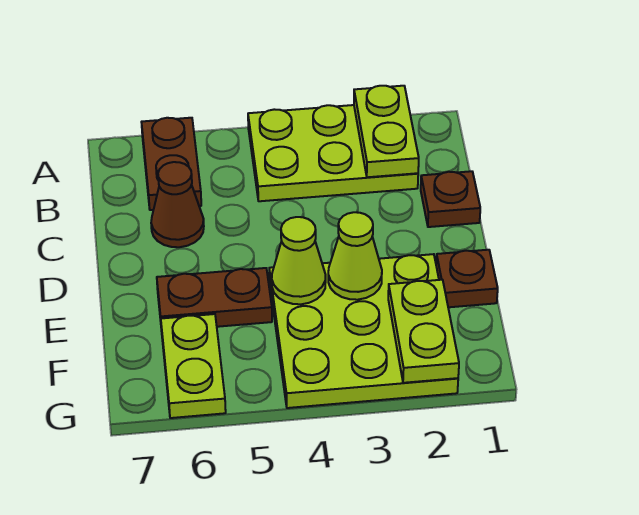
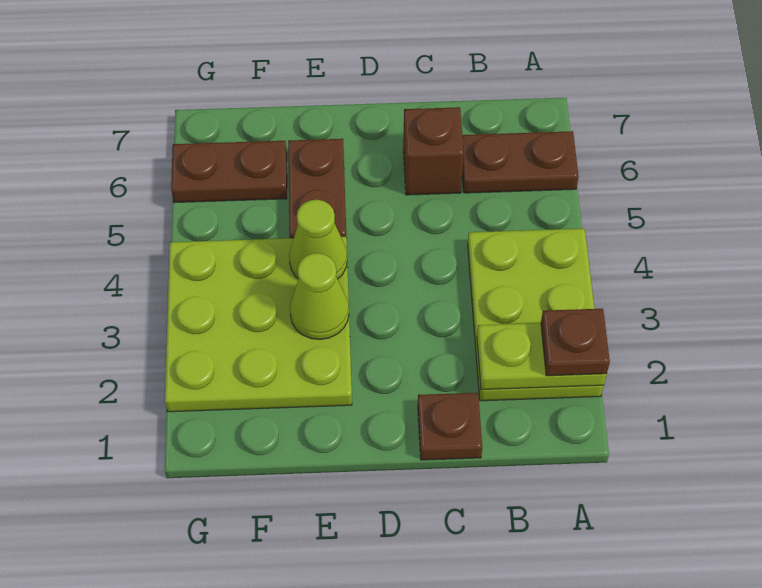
brown 1x1 cone [151,162,204,247] -> brown 1x1 brick [403,107,464,195]
brown 1x1 plate [436,250,498,307] -> brown 1x1 plate moved to [541,309,610,376]
lime 1x2 plate [388,280,459,383] -> none
lime 1x2 plate [161,314,226,418] -> brown 1x2 plate [171,141,287,203]

